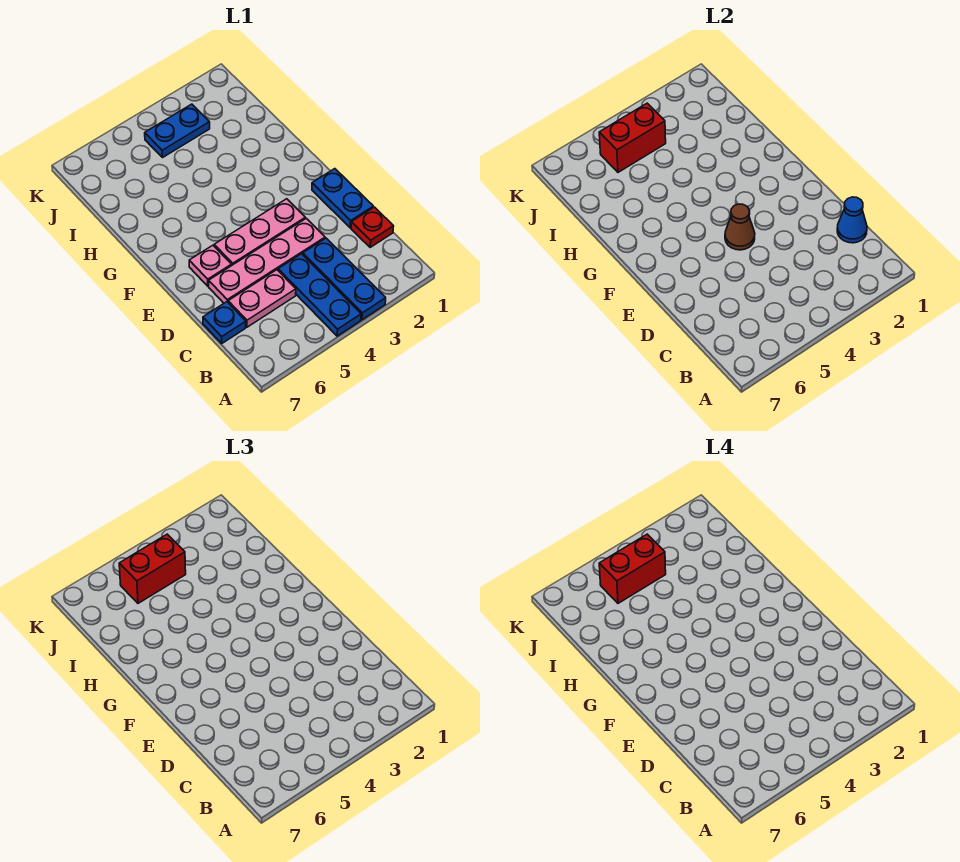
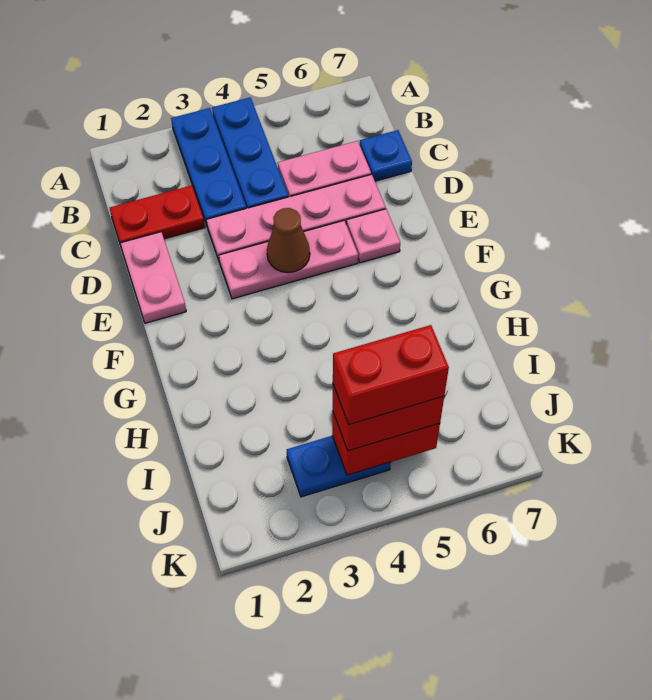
red 1x1 plate [351,207,394,247] -> red 1x2 plate [110,185,205,246]
blue 1x1 cone [837,197,867,243] -> none
blue 1x2 plate [312,169,373,228] -> pink 1x2 plate [120,232,186,323]

